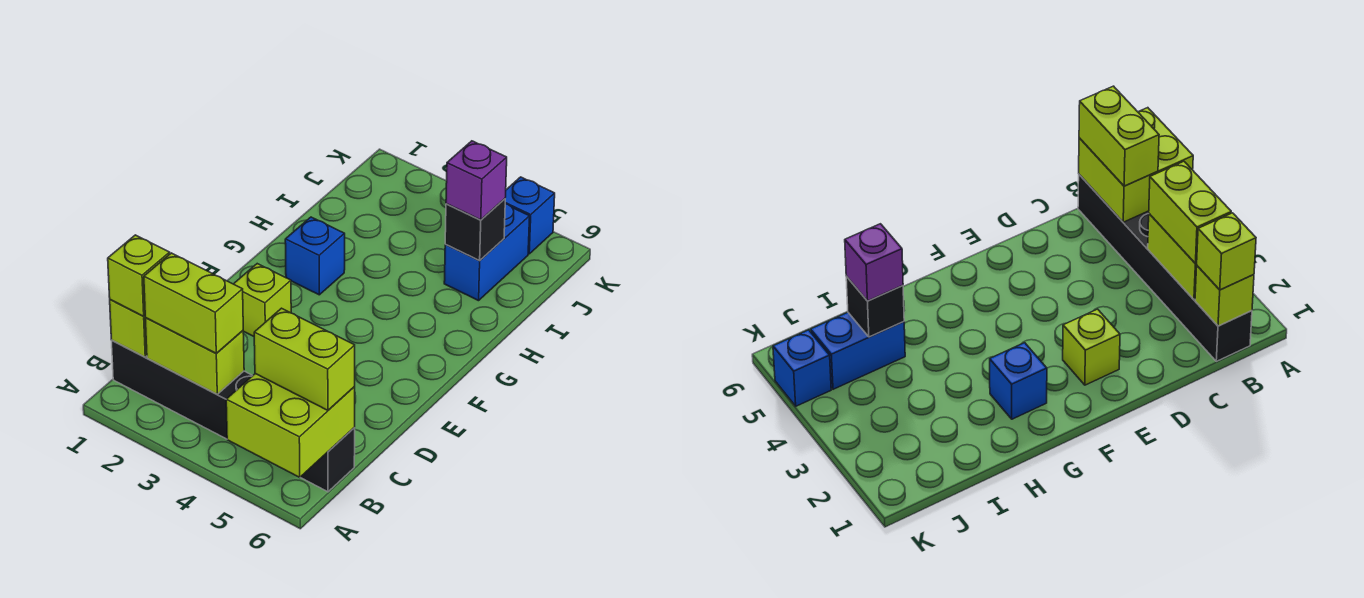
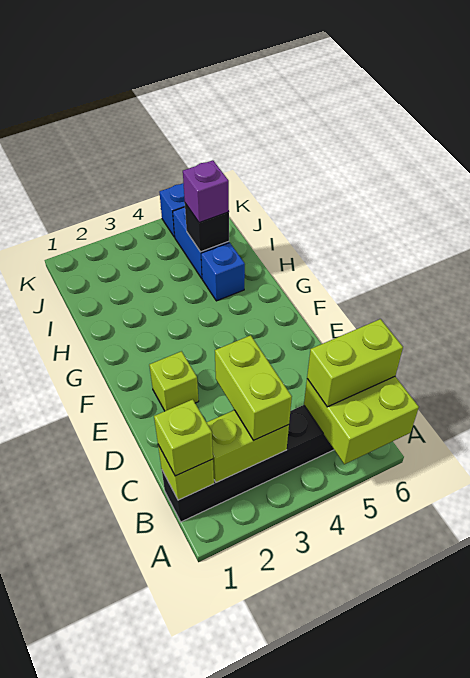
lime 1x2 brick [144,253,243,353] -> lime 1x2 brick turned to [215,335,292,440]
blue 1x1 brick [285,217,345,295] -> blue 1x1 brick moved to [201,243,245,301]

